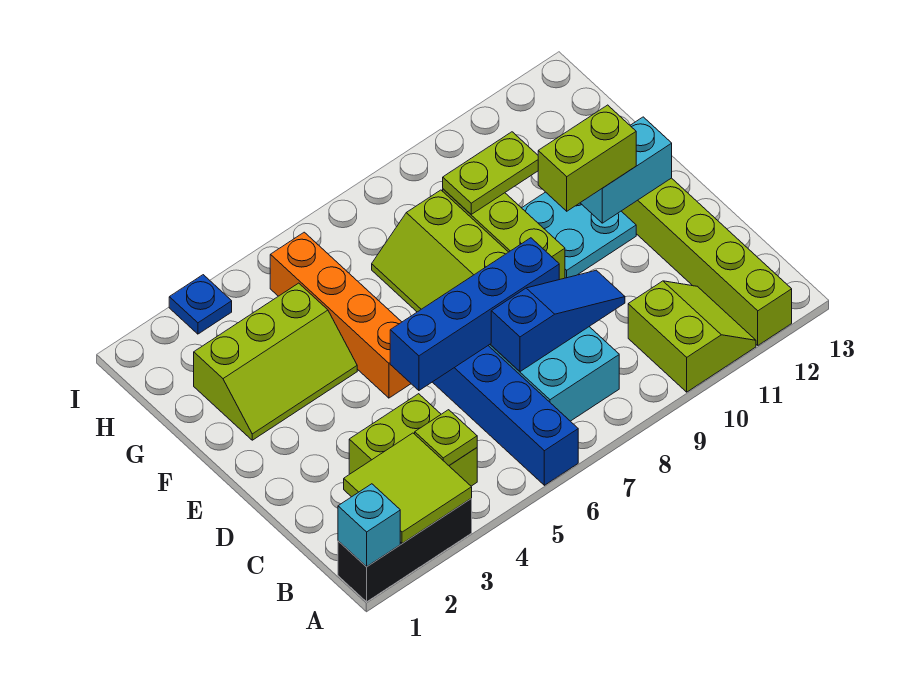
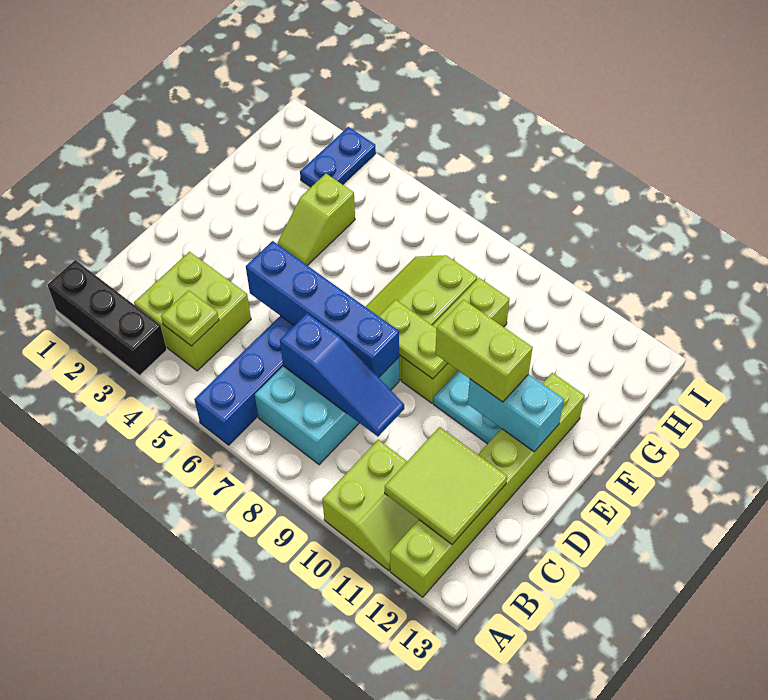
cyan 1x1 brick [338,484,400,567] -> none
lime 2x2 tile [344,433,472,544] -> lime 2x2 tile moved to [385,427,507,544]
orange 1x4 brick [270,232,411,398] -> none
lime 2x3 slope [194,283,357,440] -> lime 1x2 slope [277,174,355,266]
lime 1x2 plate [443,132,538,214] -> lime 1x2 plate moved to [379,300,448,379]
blue 1x1 plate [169,275,232,334] -> blue 1x2 plate [300,127,376,187]

